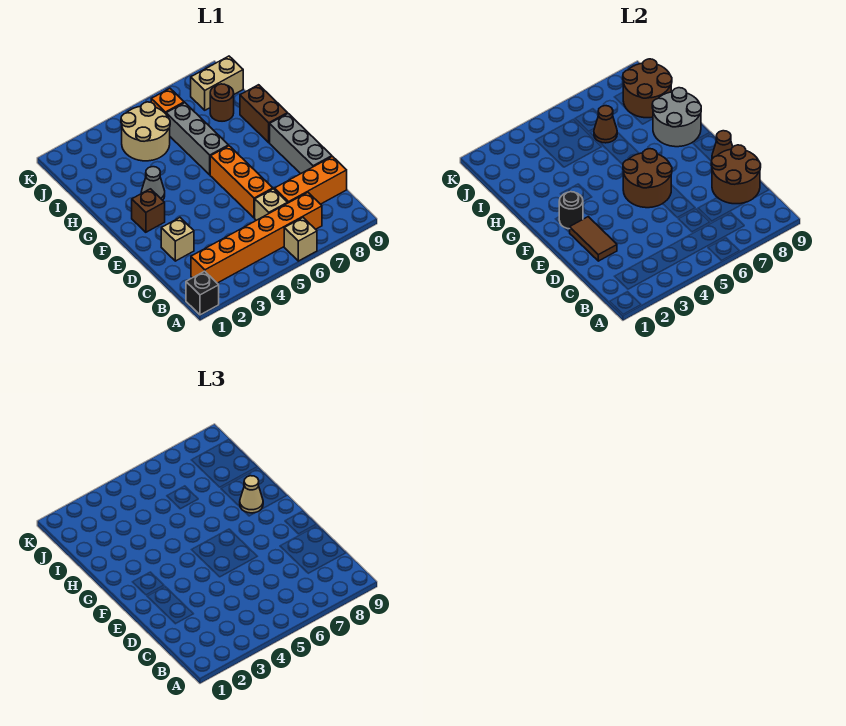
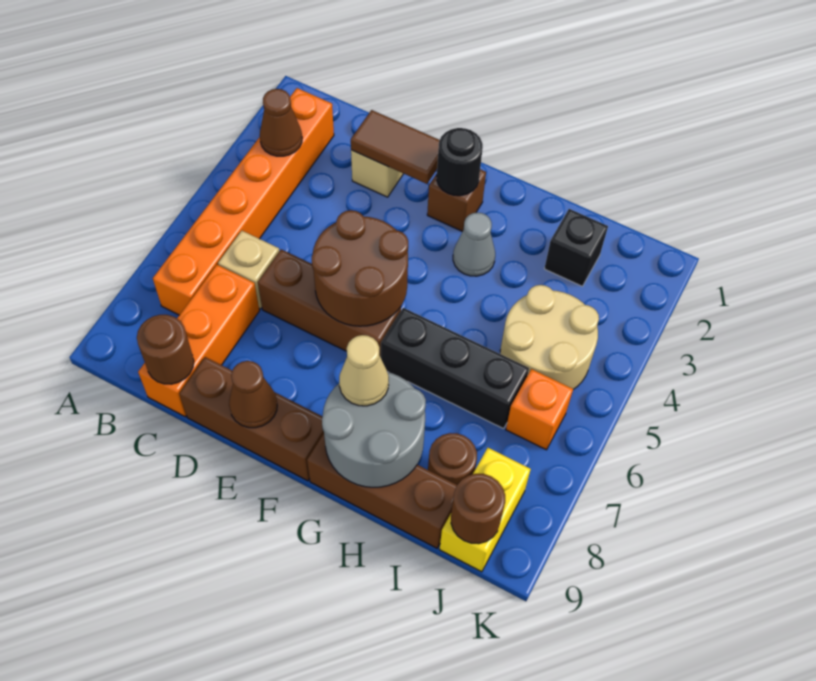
black 1x1 brick [186,271,219,315] -> black 1x1 brick moved to [544,209,608,286]
tan 1x1 brick [284,218,317,261] -> none
brown 2x2 round brick [711,145,761,204] -> brown 1x1 round brick [137,315,194,384]
orange 1x3 brick [210,146,273,218] -> brown 1x3 brick [258,249,401,357]
grey 1x3 brick [270,114,332,174] -> brown 1x3 brick [179,357,324,481]
grey 1x3 brick [166,103,229,175] -> black 1x3 brick [381,308,529,429]
brown 1x2 brick [240,85,288,143] -> brown 1x3 brick [307,433,457,548]
brown 1x1 cone [594,106,617,143] -> brown 1x1 cone moved to [260,89,302,156]
brown 2x2 round brick [623,59,672,118] -> brown 1x1 round brick [451,474,505,544]
tan 1x2 brick [191,56,243,110] -> yellow 1x2 brick [440,448,531,572]

